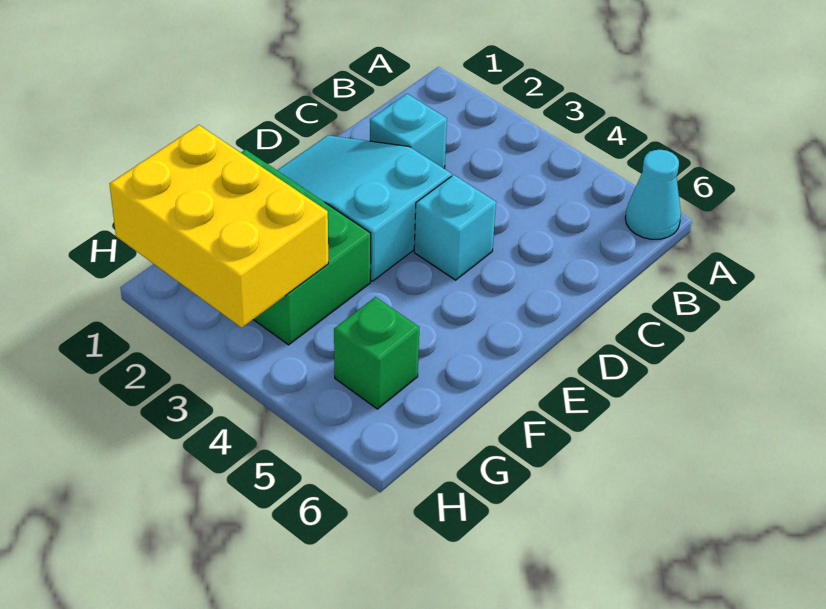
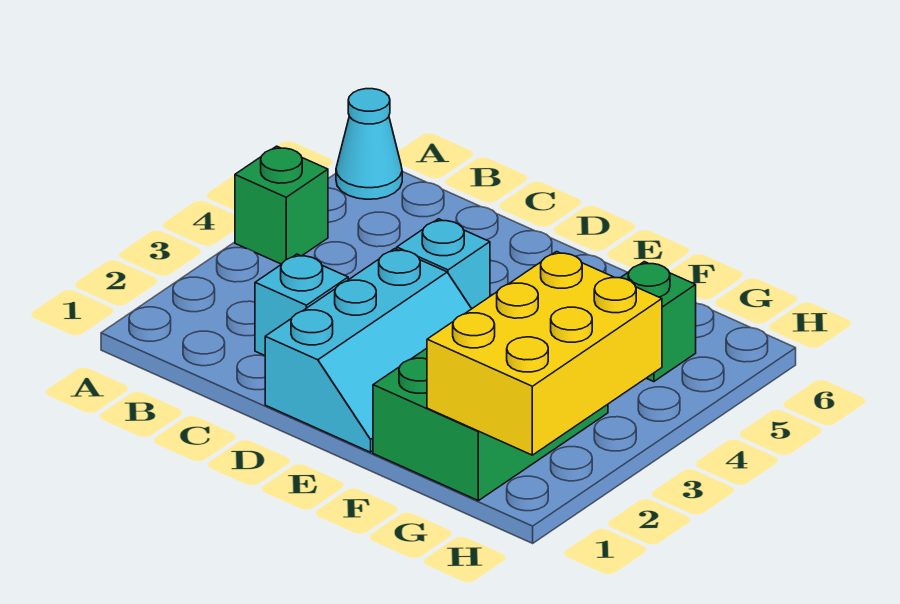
none -> green 1x1 brick [235,146,328,264]
cyan 2x3 slope [277,135,452,281] -> cyan 2x3 slope turned to [265,249,471,452]

